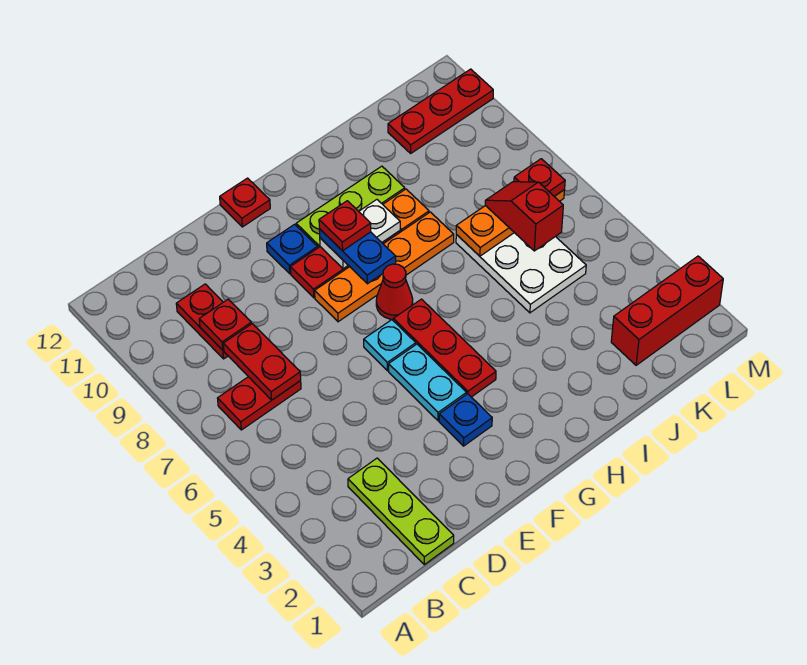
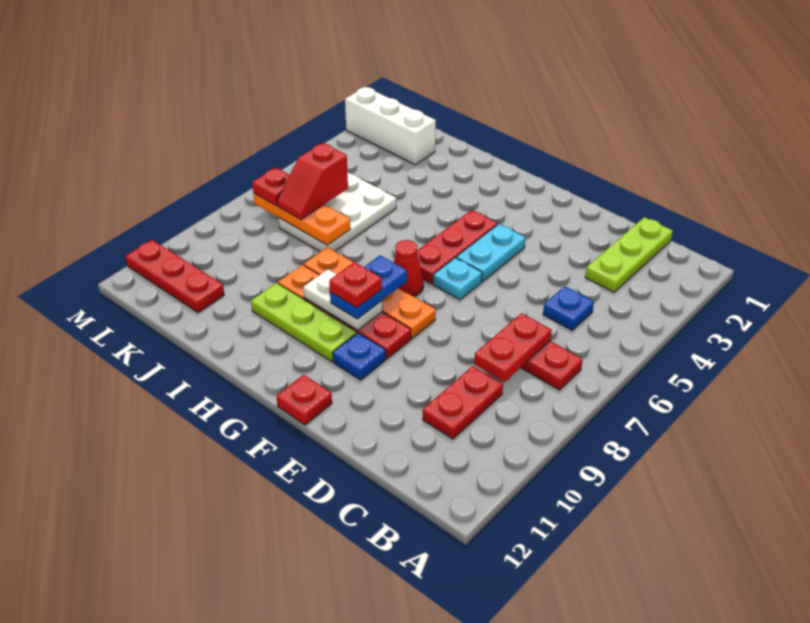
red 1x1 plate [199,299,251,350] -> none
blue 1x1 plate [439,394,492,446] -> blue 1x1 plate moved to [543,286,594,330]
red 1x3 brick [611,256,723,365] -> white 1x3 brick [345,87,436,165]

